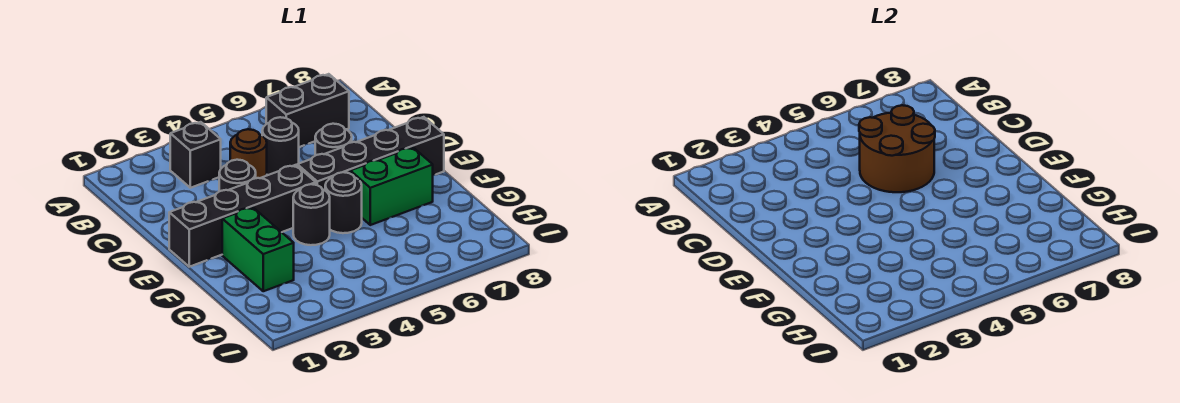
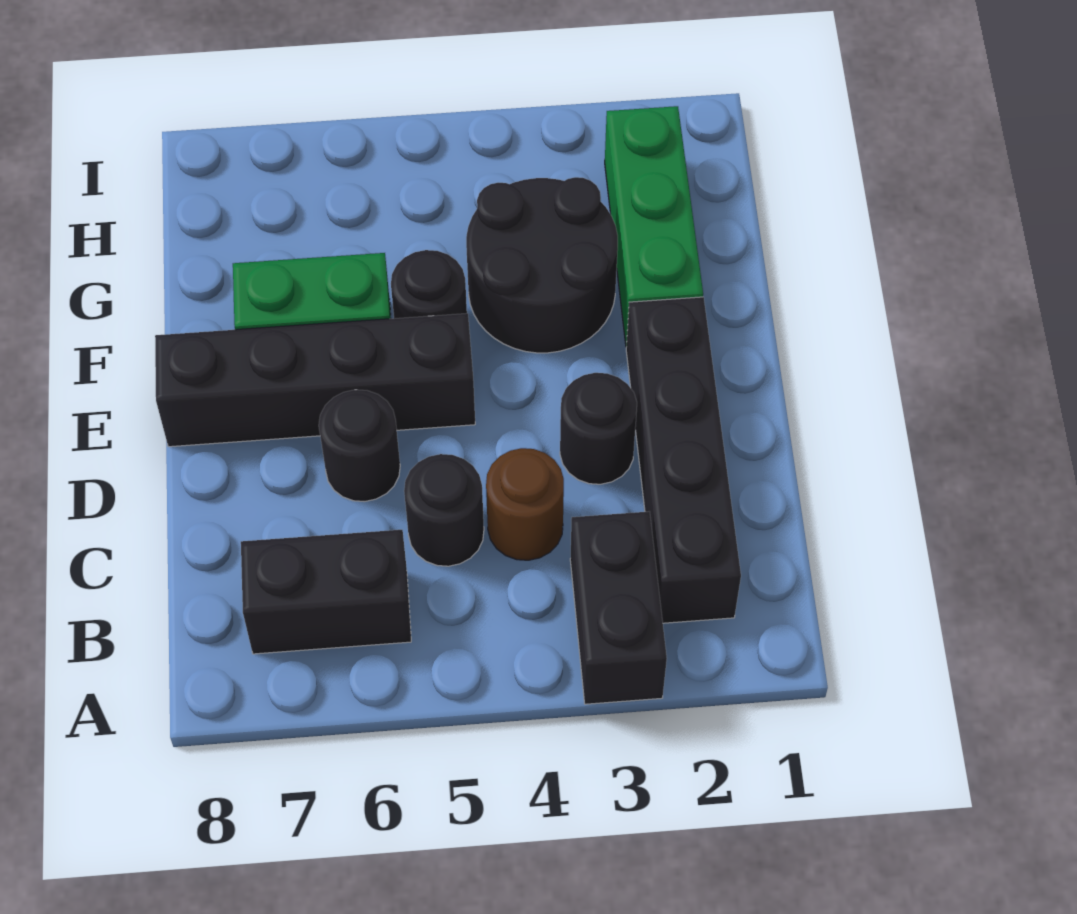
black 1x1 brick [170,122,221,188] -> black 1x2 brick [570,512,667,704]
brown 2x2 round brick [859,105,935,192] -> none
black 1x4 brick [169,165,316,267] -> black 1x4 brick turned to [626,297,741,623]
green 1x2 brick [222,207,294,291] -> green 1x3 brick [605,106,703,347]
black 1x1 round brick [293,184,330,245] -> black 2x2 round brick [466,177,618,353]

